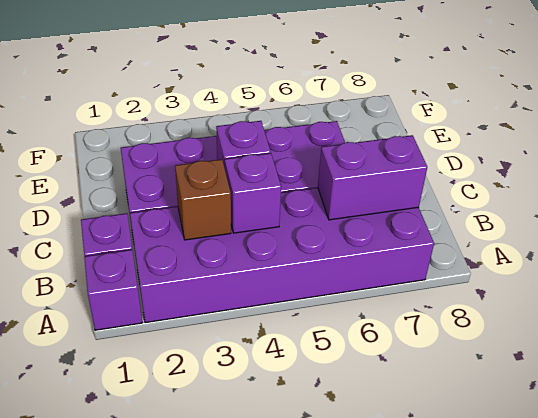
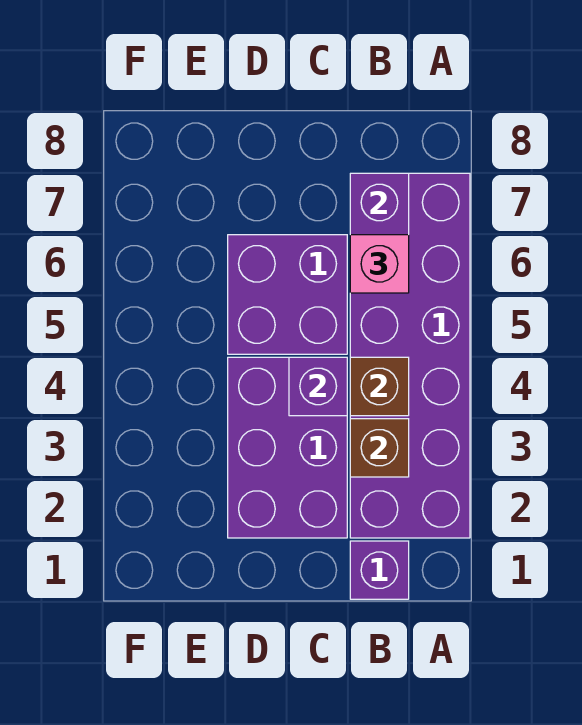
purple 1x1 brick [84,250,142,330] -> none
purple 1x1 brick [225,153,281,233] -> brown 1x1 brick [350,357,409,416]
none -> pink 1x1 brick [350,235,409,293]

